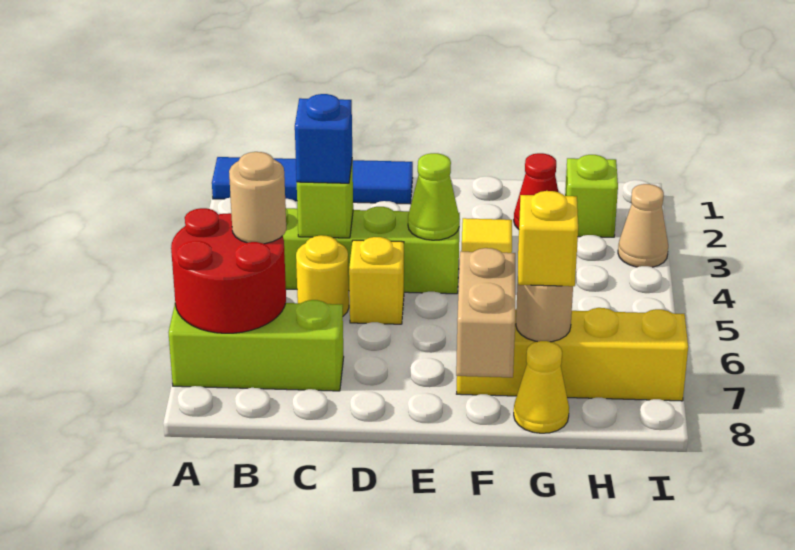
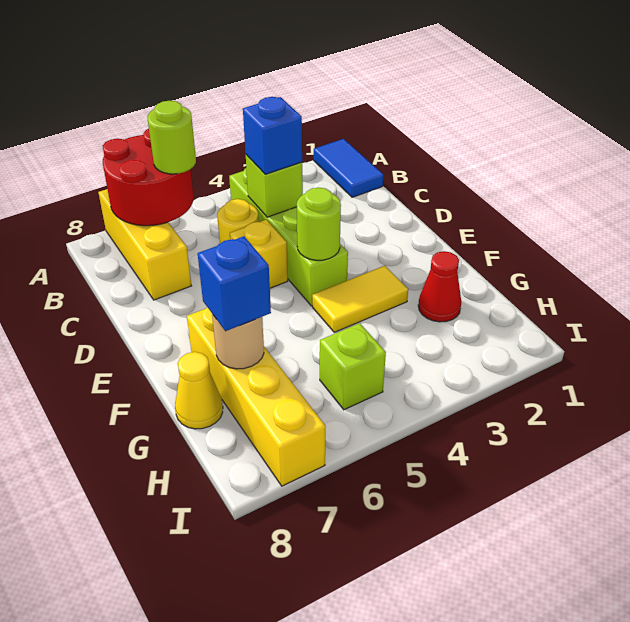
blue 1x4 tile [212,157,413,204] -> blue 1x2 tile [314,139,383,197]
lime 1x3 brick [168,300,344,391] -> yellow 1x3 brick [98,189,191,300]
tan 1x1 round brick [229,152,286,244] -> lime 1x1 round brick [148,101,196,174]
lime 1x1 cone [408,153,459,240] -> lime 1x1 round brick [297,188,341,260]
tan 1x2 brick [456,248,515,377] -> none
yellow 1x1 brick [518,191,578,286] -> blue 1x1 brick [198,236,271,331]
lime 1x1 brick [565,155,618,237] -> lime 1x1 brick moved to [320,323,386,410]
tan 1x1 cone [618,184,668,267] -> none

